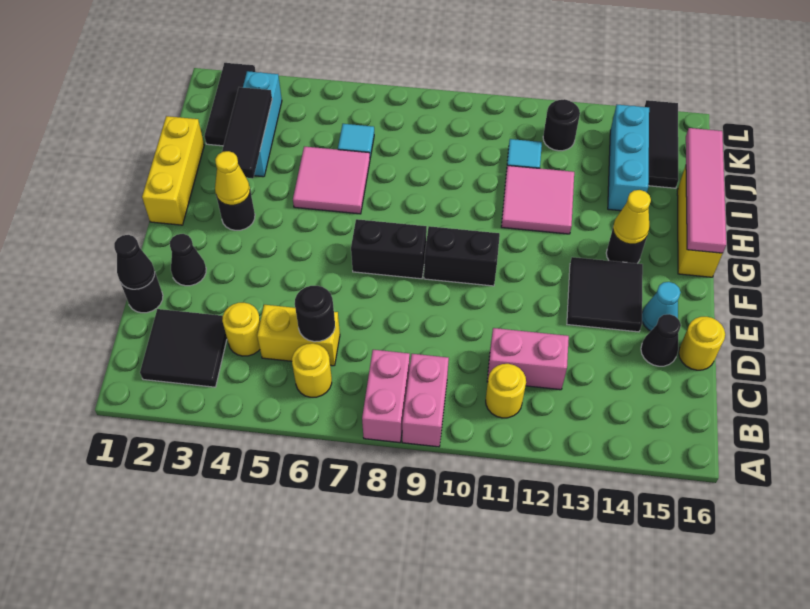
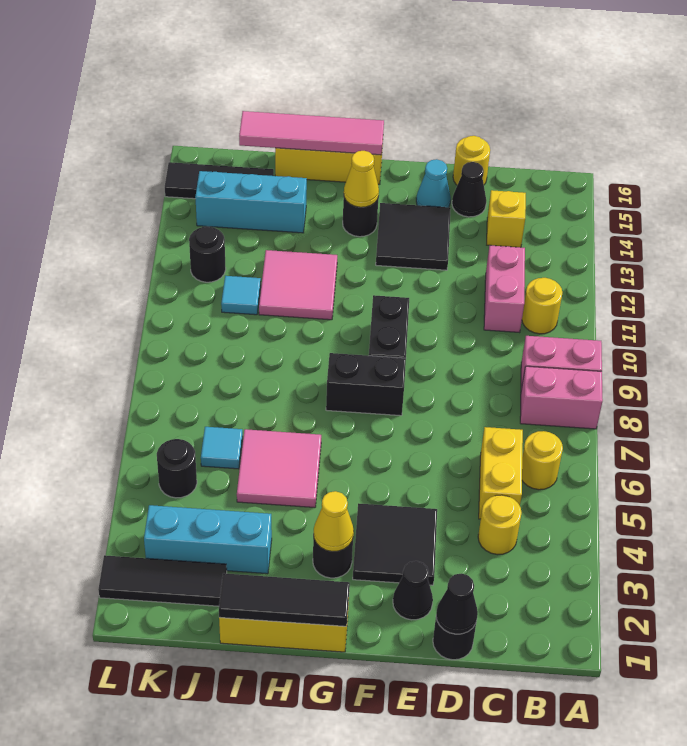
black 2x2 tile [140,309,227,387] -> black 2x2 tile moved to [353,503,437,585]
black 1x1 round brick [295,286,335,342] -> black 1x1 round brick moved to [157,439,197,498]
none -> yellow 1x1 brick [487,190,526,247]
black 1x2 brick [351,219,427,279] -> black 1x2 brick turned to [326,353,406,416]
black 1x3 tile [222,87,272,178] -> black 1x3 tile moved to [219,573,350,626]

